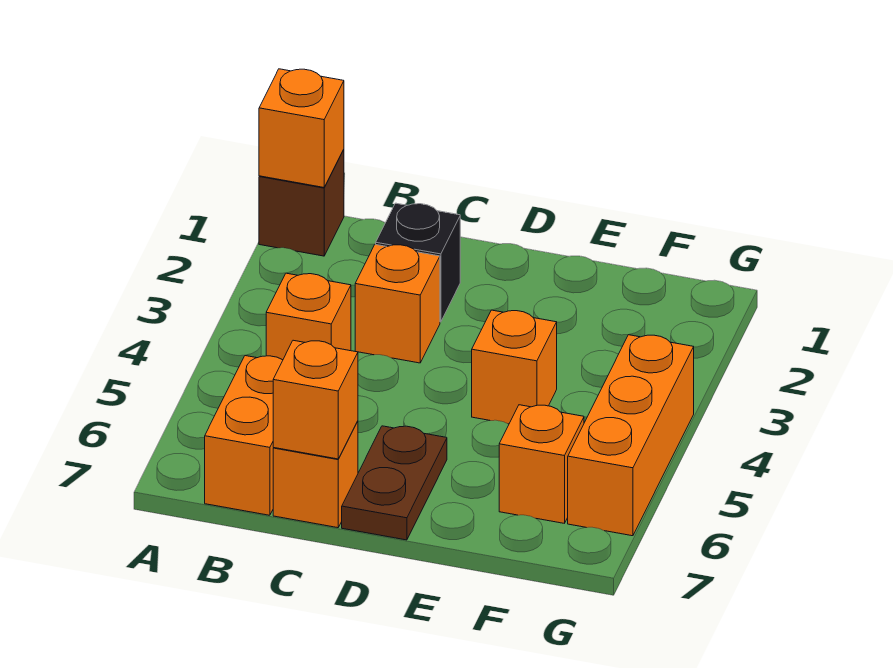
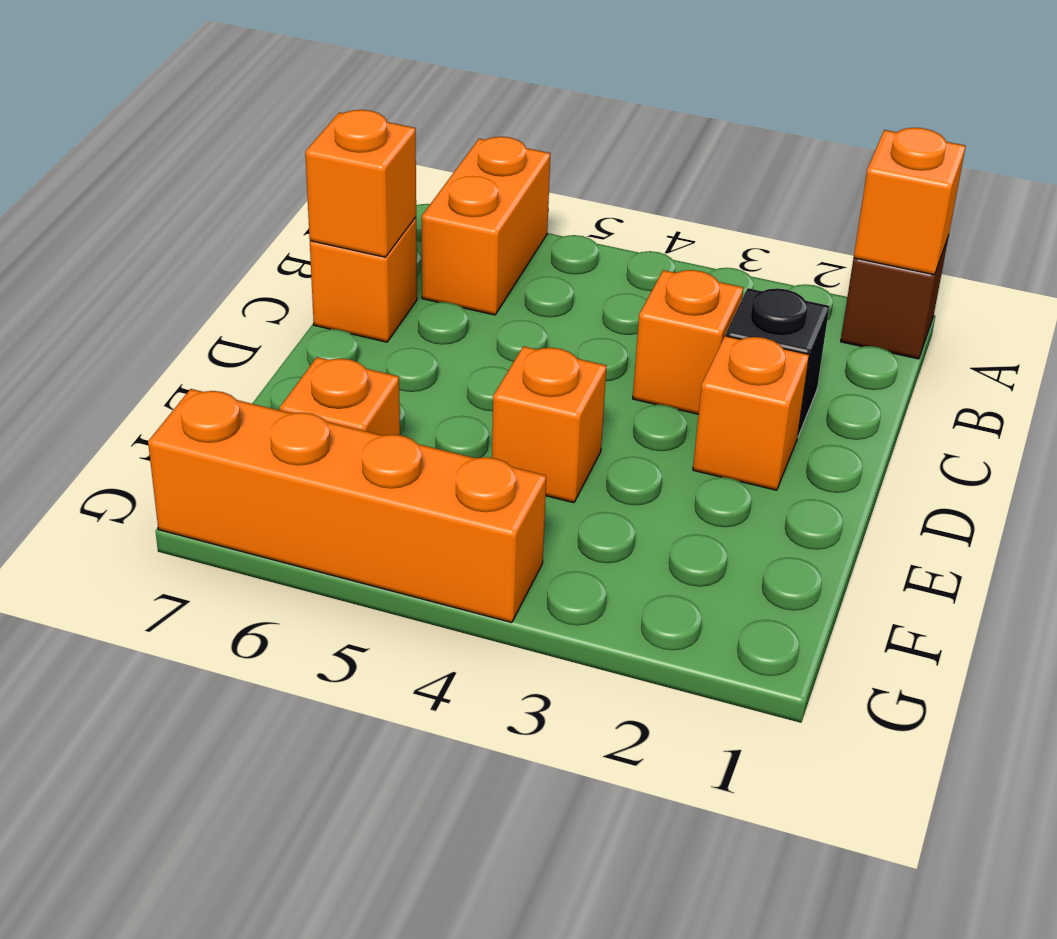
orange 1x1 brick [266,273,351,360] -> orange 1x1 brick moved to [693,336,809,490]
orange 1x2 brick [205,356,283,515] -> orange 1x2 brick turned to [422,137,550,315]
brown 1x2 plate [342,426,447,540] -> none
orange 1x3 brick [568,335,694,536] -> orange 1x4 brick [148,389,546,623]

